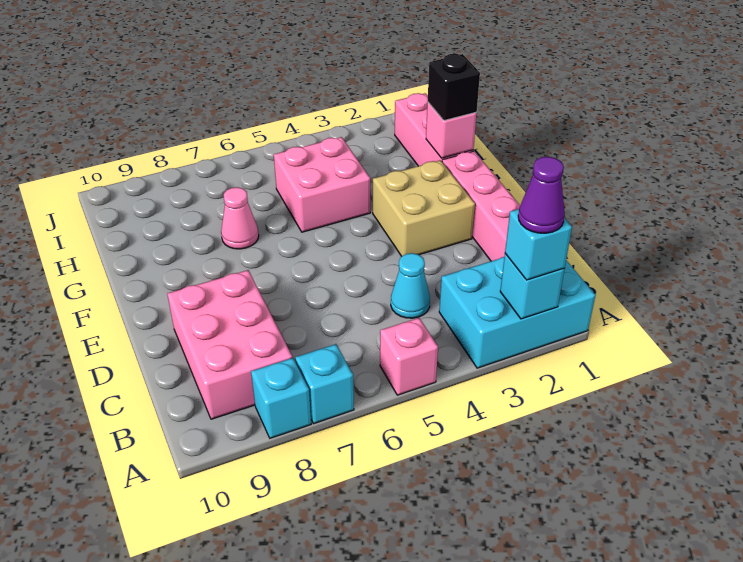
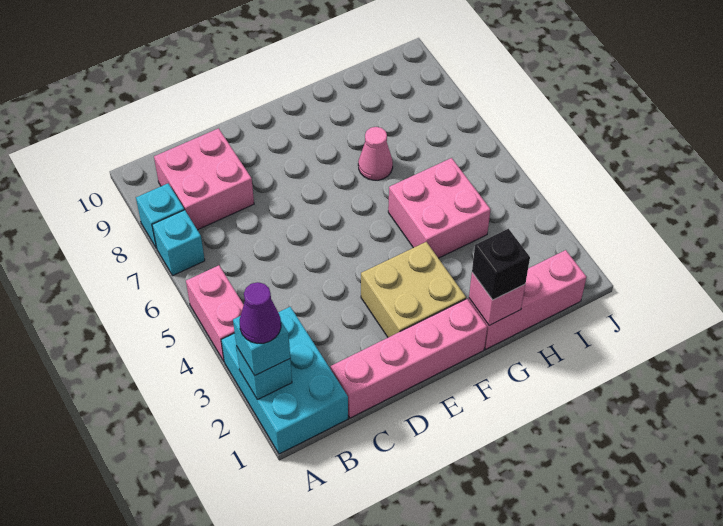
pink 1x1 brick [380,318,438,395] -> pink 1x2 brick [186,265,244,361]
pink 2x3 brick [167,270,292,419] -> pink 2x2 brick [154,128,254,230]
cyan 1x1 cone [391,253,430,318] -> none

